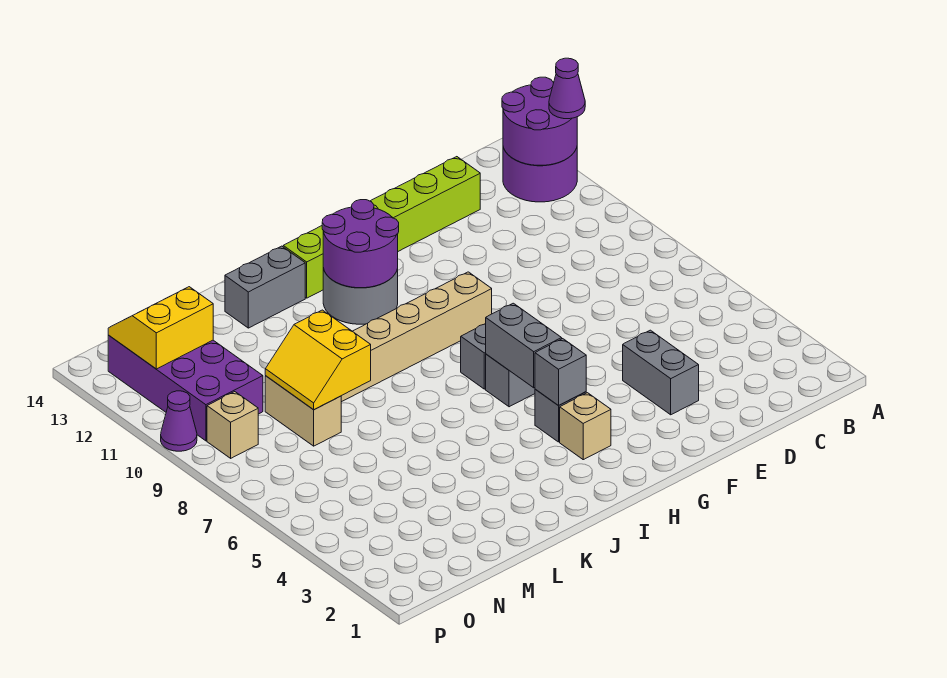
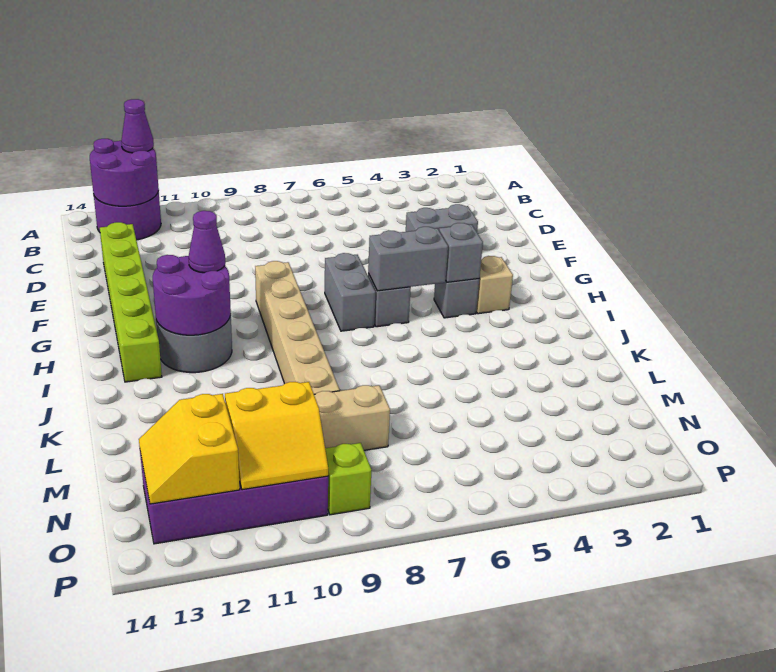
grey 1x2 brick [225,246,305,328] -> none
yellow 2x2 slope [265,310,371,410] -> yellow 2x2 slope moved to [225,382,328,490]
tan 1x1 brick [207,392,258,458] -> lime 1x1 brick [325,443,371,515]
purple 1x1 cone [161,391,197,451] -> purple 1x1 cone moved to [189,211,225,273]

